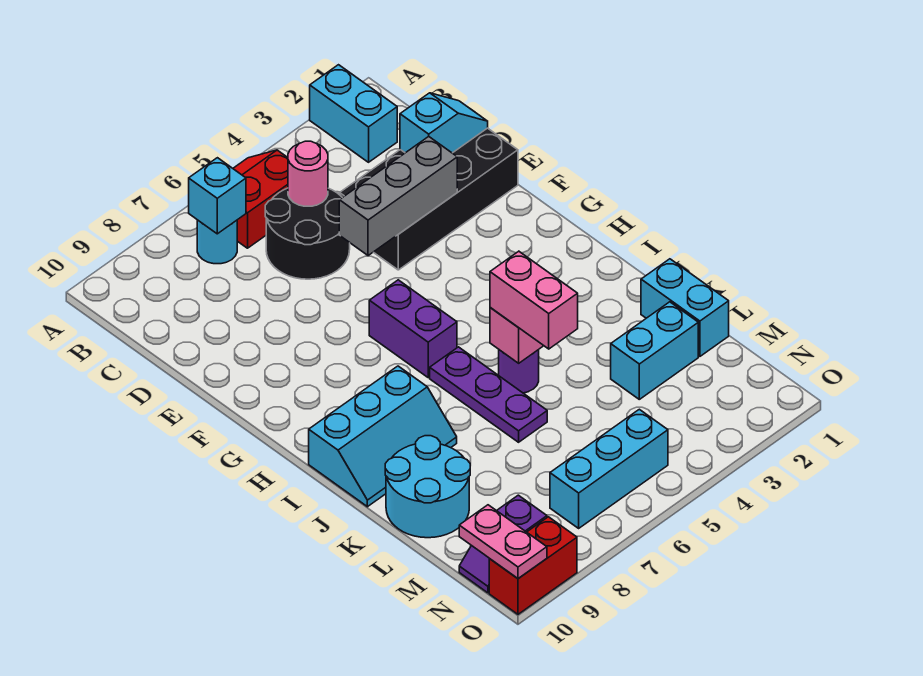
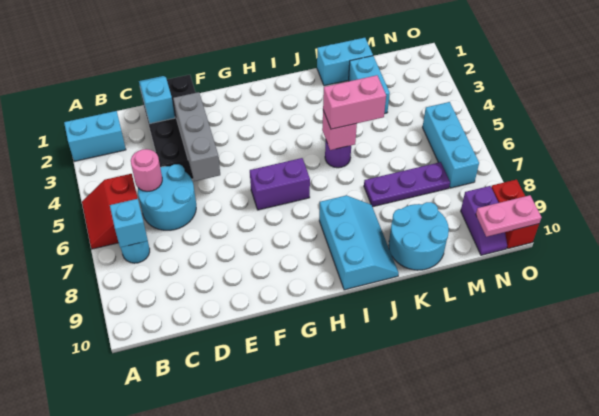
black 2x2 round brick [265,188,350,279] -> cyan 2x2 round brick [138,164,196,230]
purple 1x3 plate [430,347,547,442] -> purple 1x3 plate moved to [364,162,450,207]

